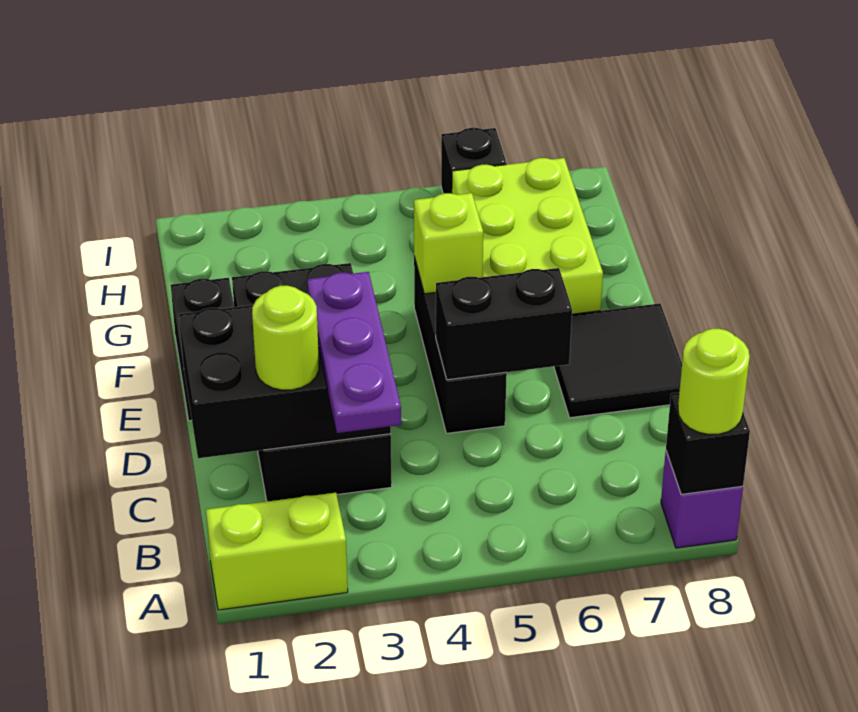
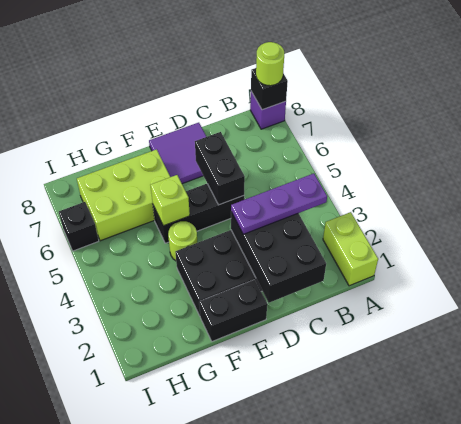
lime 1x1 round brick [252,286,319,390] -> lime 1x1 round brick moved to [168,221,197,261]
black 2x2 tile [554,303,682,418] -> purple 2x2 tile [149,123,206,184]

